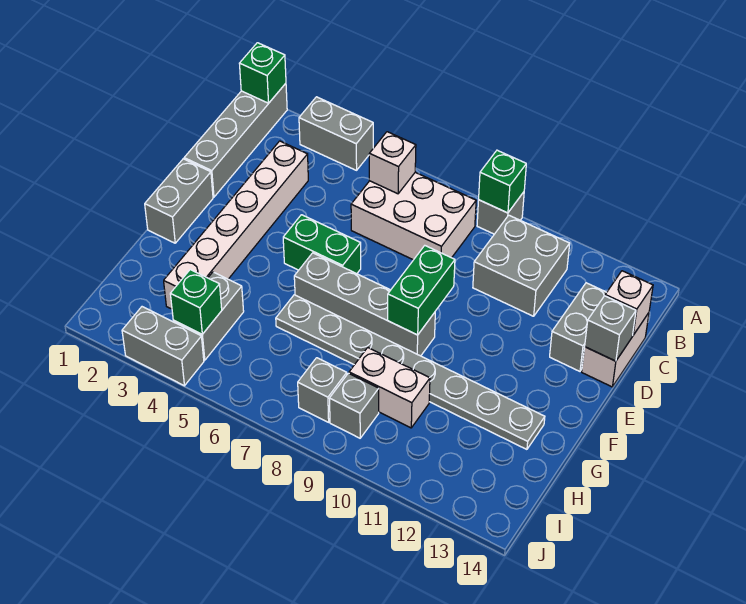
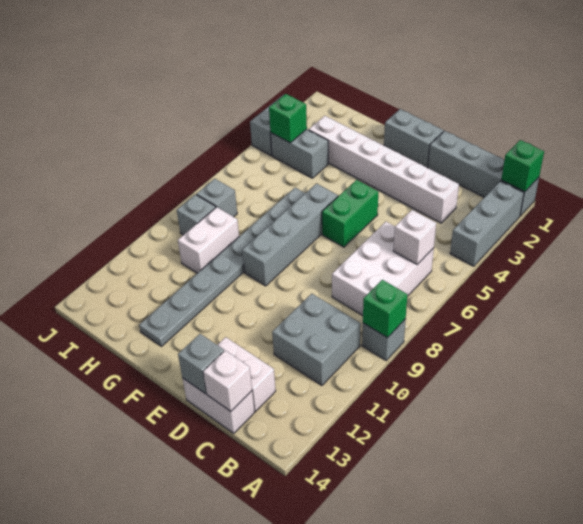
grey 1x2 brick [299,97,373,170] -> grey 1x3 brick [450,181,524,266]
grey 1x2 brick [550,283,607,371] -> white 1x2 brick [218,337,276,411]
green 1x2 brick [388,246,455,335] -> none

